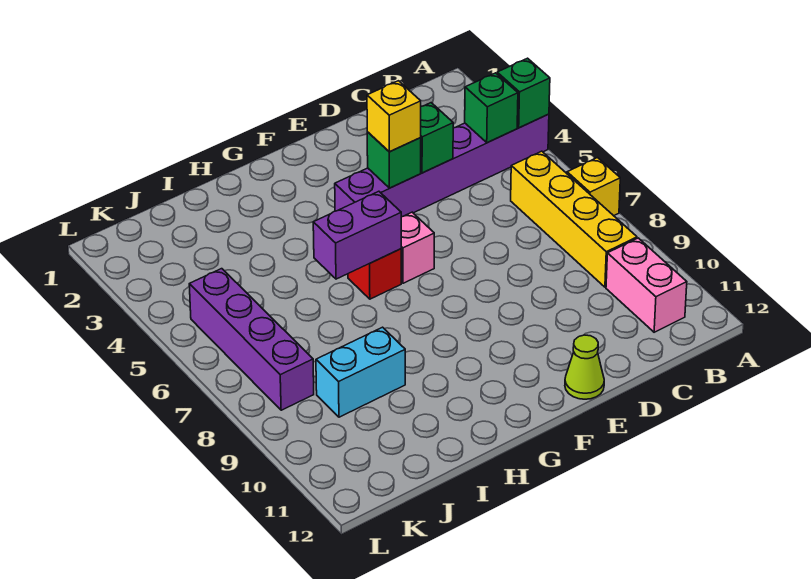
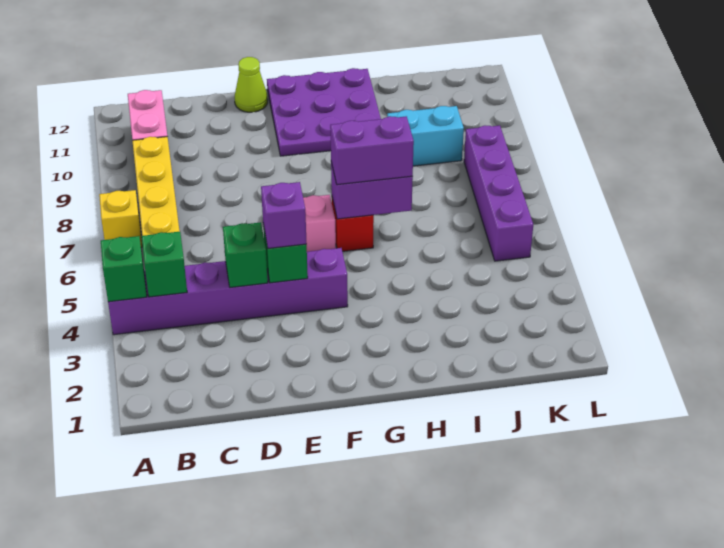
yellow 1x1 brick [367,81,421,152] -> purple 1x1 brick [261,182,307,248]
none -> purple 3x3 plate [267,68,381,156]
none -> purple 1x2 brick [330,116,414,185]

